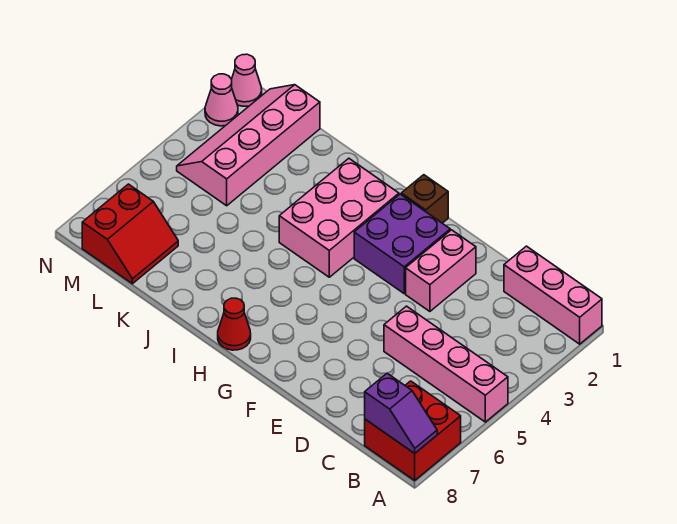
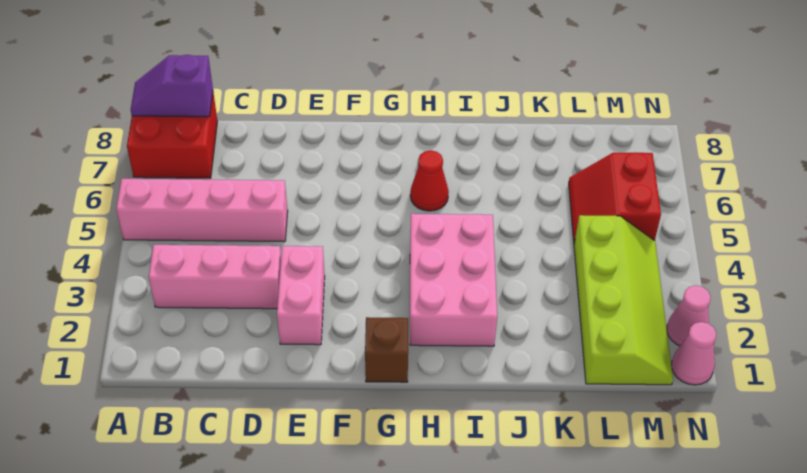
pink 1x3 brick [504,246,602,344] -> pink 1x3 brick moved to [149,245,281,309]
purple 2x2 brick [354,194,450,293] -> none
red 1x1 cone [218,298,251,350] -> red 1x1 cone moved to [410,150,449,211]
pink 2x4 slope [177,85,320,206] -> lime 2x4 slope [574,215,673,385]
red 2x2 slope [82,184,178,284] -> red 2x2 slope moved to [569,152,661,243]

